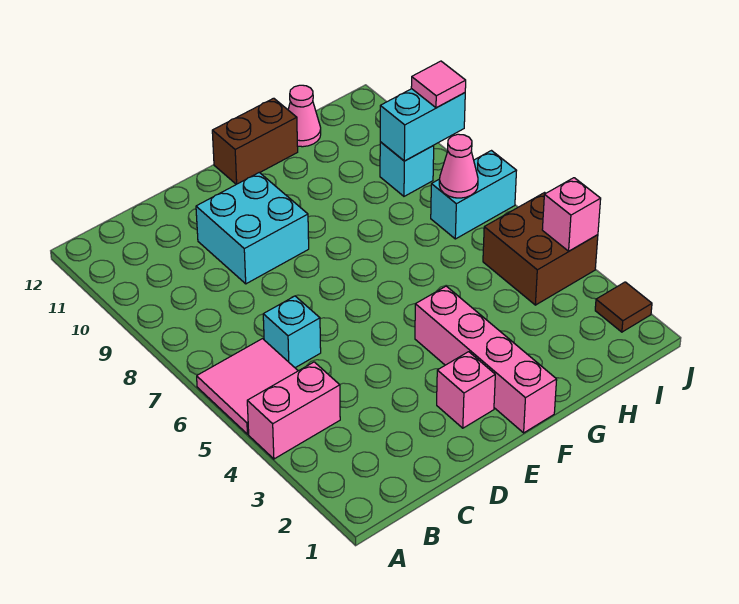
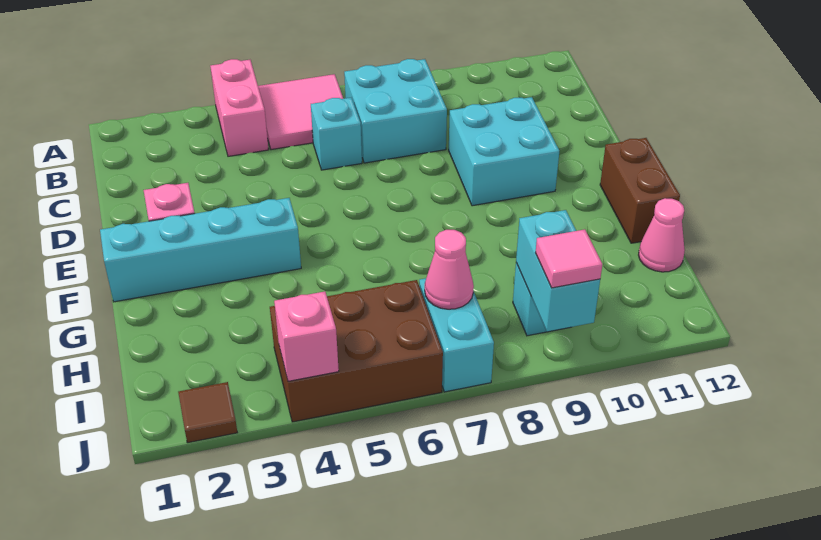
none -> cyan 2x2 brick [344,59,447,163]
pink 1x4 brick [415,286,557,433] -> cyan 1x4 brick [100,198,301,302]
brown 2x2 brick [483,193,598,305] -> brown 2x3 brick [270,280,443,422]

